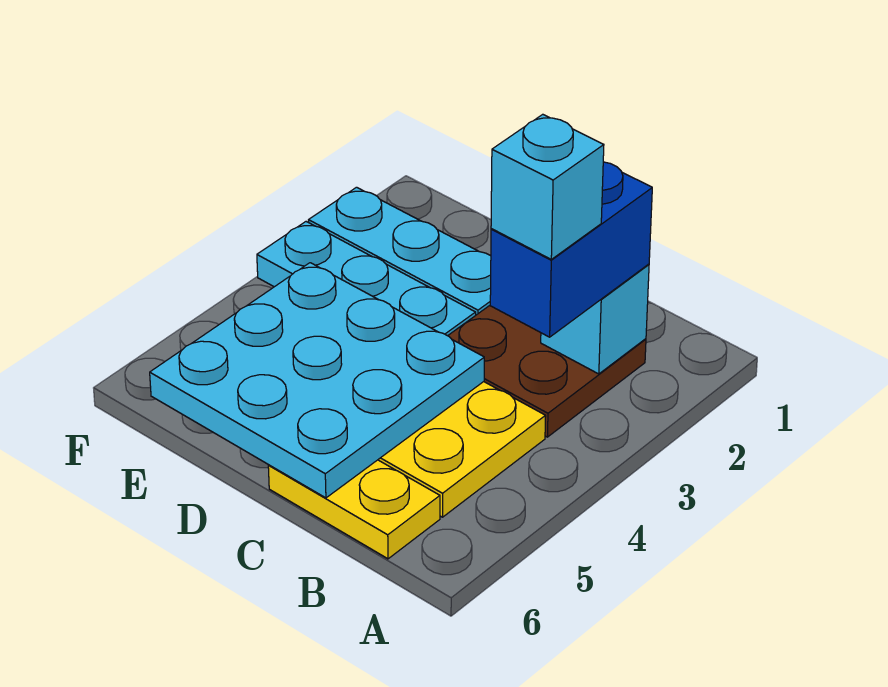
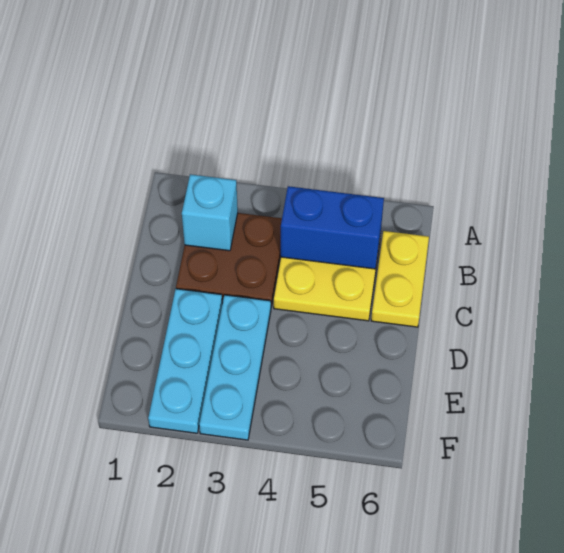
blue 1x2 brick [490,162,652,337] -> blue 1x2 brick moved to [281,186,384,269]
cyan 1x1 brick [491,114,604,259] -> none
cyan 3x3 plate [150,263,484,498] -> none

